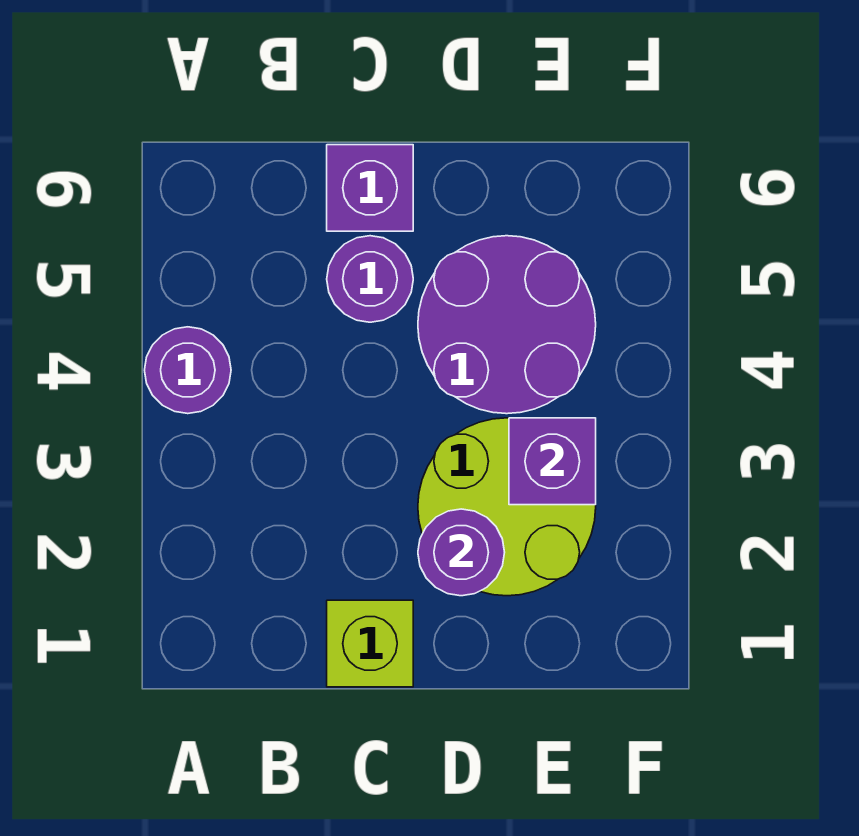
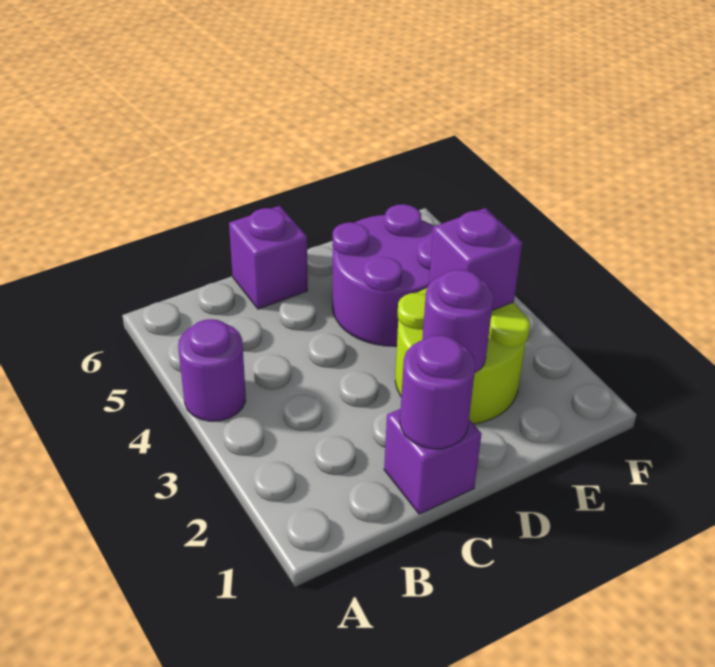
lime 1x1 brick [327,600,413,687] -> purple 1x1 brick [384,409,481,514]
purple 1x1 round brick [327,236,413,322] -> purple 1x1 round brick moved to [400,335,475,449]

